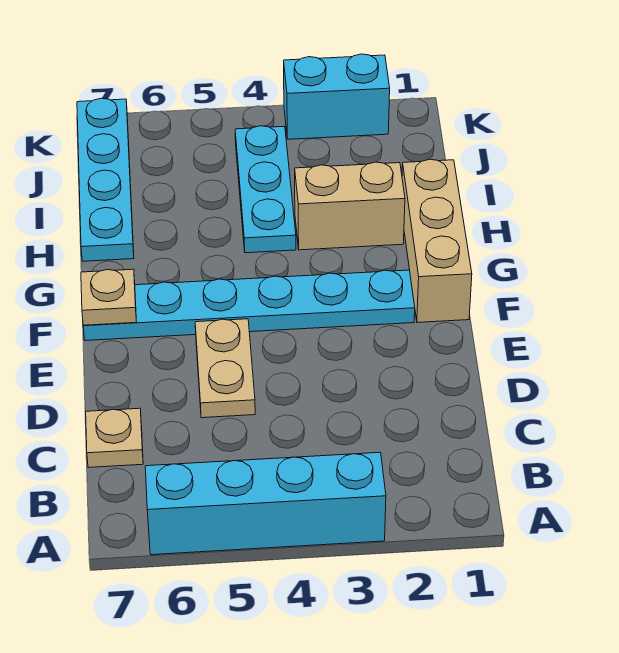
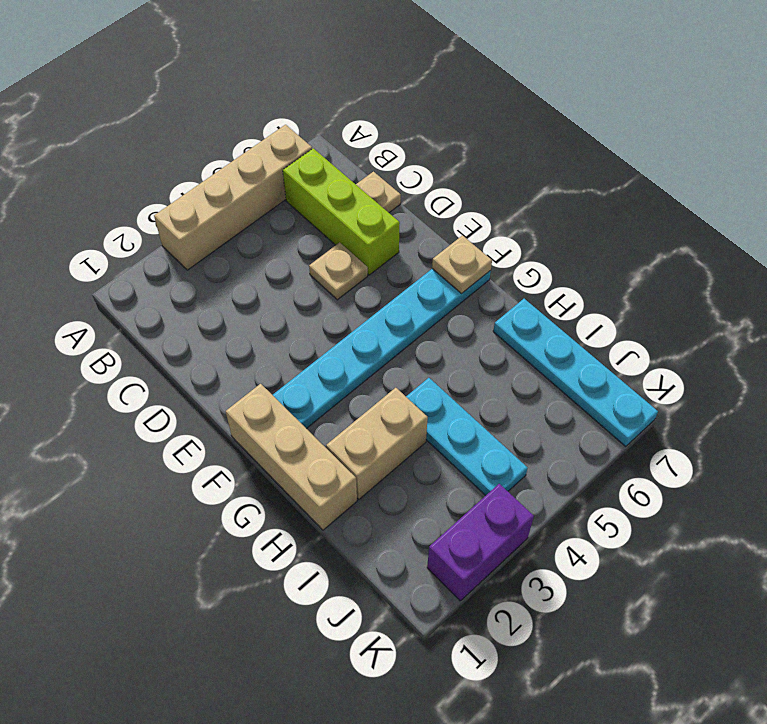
cyan 1x4 brick [145,452,386,555] -> tan 1x4 brick [154,125,312,270]
none -> lime 1x3 brick [283,148,400,275]
tan 1x2 plate [195,319,255,418] -> tan 1x1 plate [309,242,368,300]
cyan 1x2 brick [284,54,390,139] -> purple 1x2 brick [427,484,534,601]

